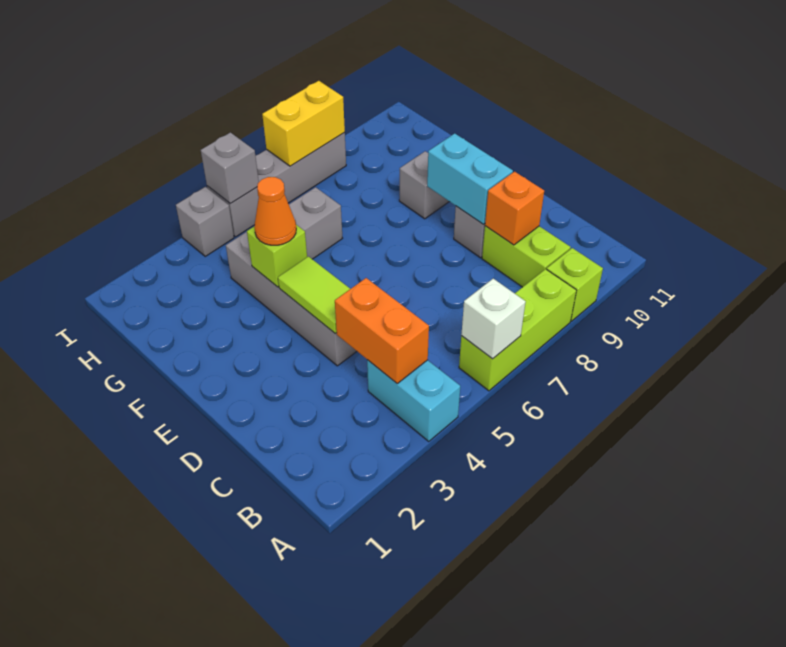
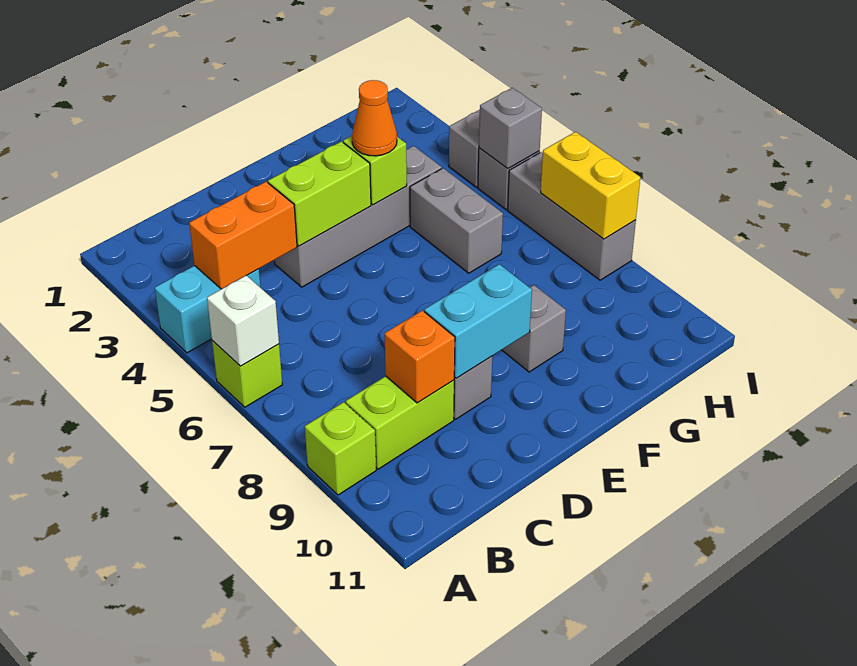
lime 1x3 brick [459,269,577,391] -> lime 1x1 brick [212,341,282,407]
lime 1x2 tile [278,256,350,334] -> lime 1x2 brick [268,141,371,246]

